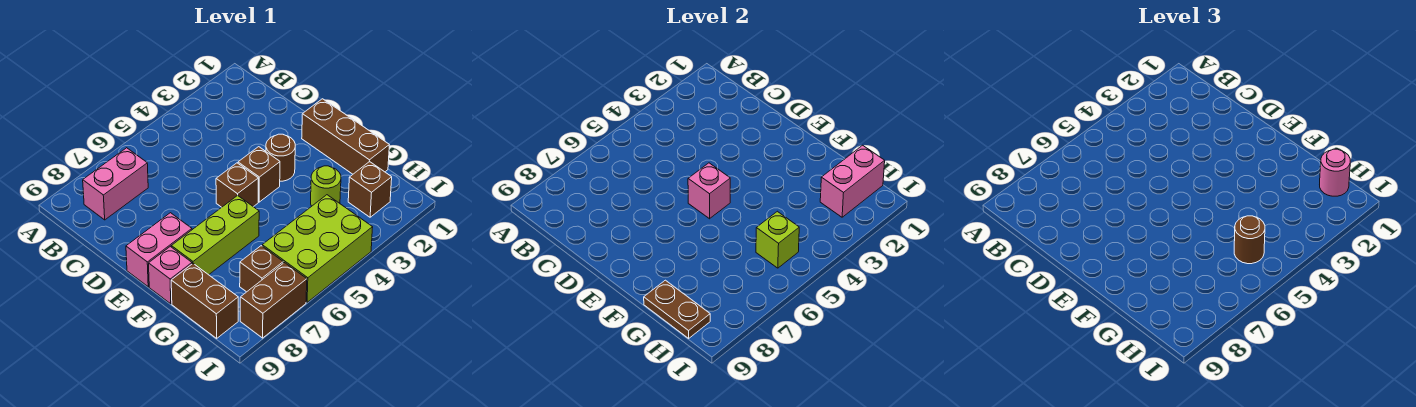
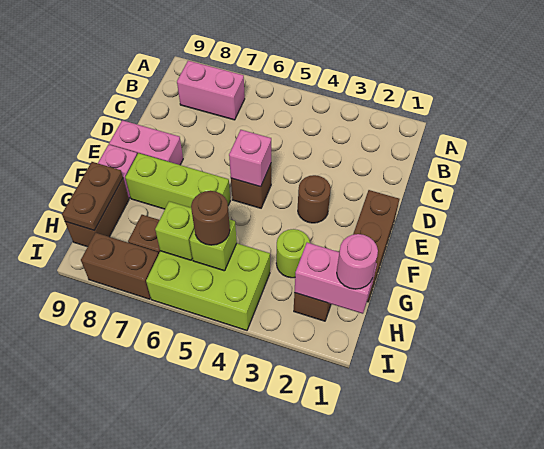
brown 1x1 brick [238,147,280,202] -> none
none -> lime 1x1 brick [155,201,194,260]

